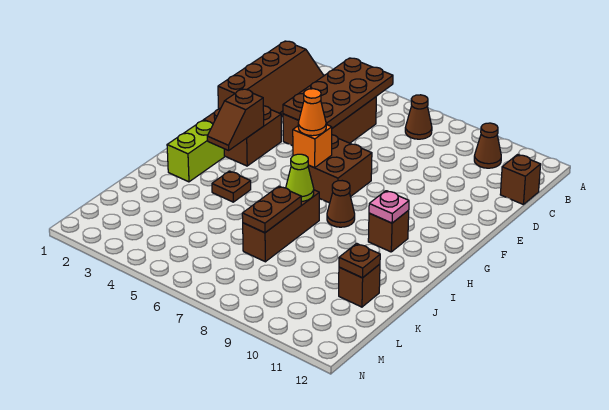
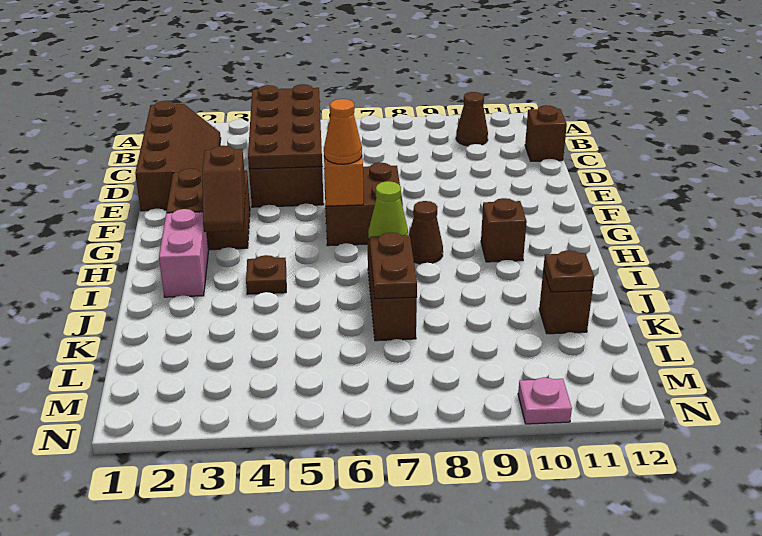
brown 1x1 cone [405,95,432,139] -> none
lime 1x2 brick [167,120,224,182] -> pink 1x2 brick [159,209,209,297]
pink 1x1 plate [369,191,409,223] -> pink 1x1 plate moved to [518,377,572,424]

